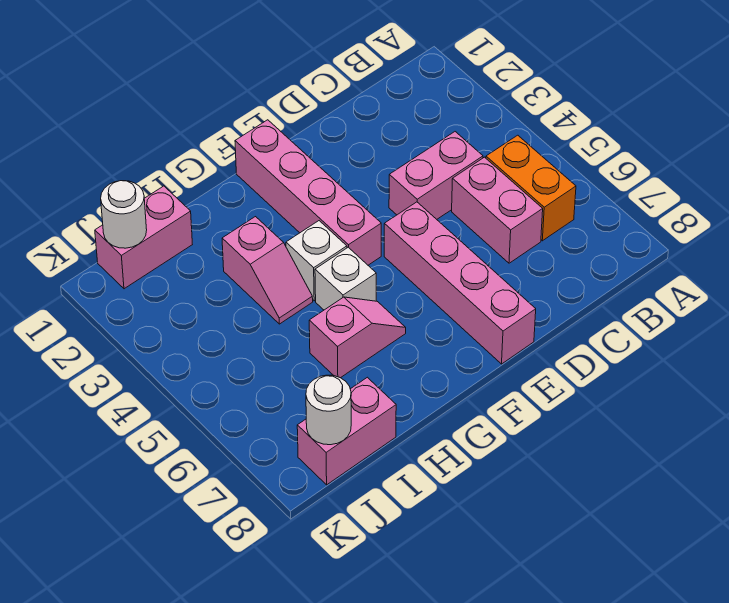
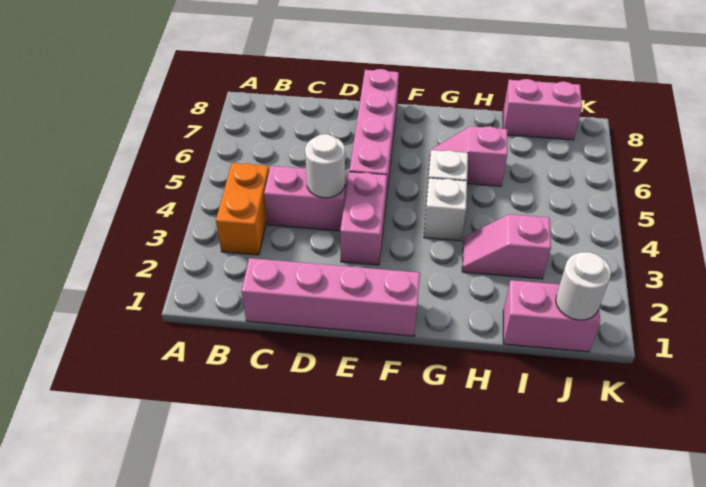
orange 1x2 brick [486,135,576,241] -> orange 1x2 brick moved to [216,163,269,255]
pink 1x2 brick [452,157,543,263] -> pink 1x2 brick moved to [340,172,387,265]
pink 1x4 brick [235,120,381,265] -> pink 1x4 brick turned to [241,258,420,336]
pink 1x2 slope [222,217,313,324] -> pink 1x2 slope turned to [462,214,551,279]
white 1x1 round brick [306,375,351,445] -> white 1x1 round brick moved to [305,134,345,198]

